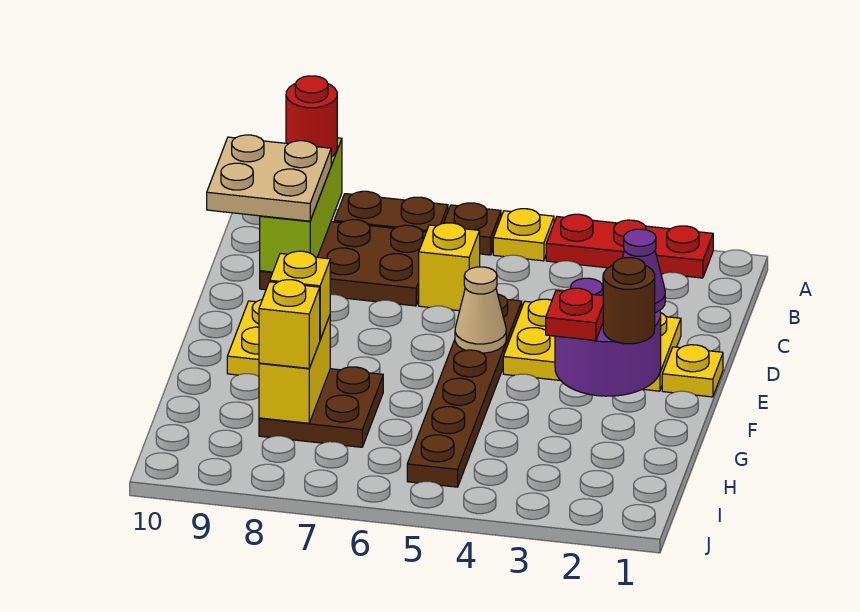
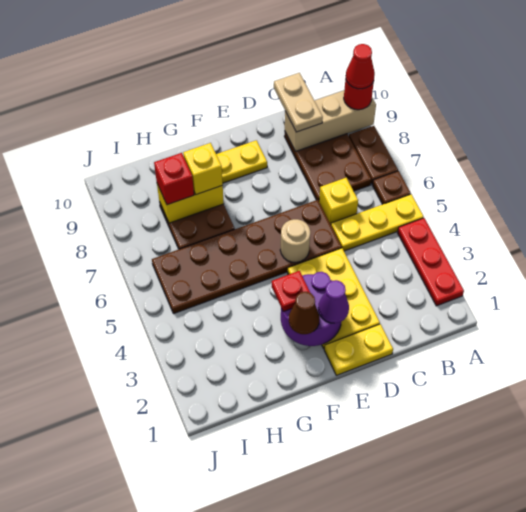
yellow 1x1 plate [493,209,554,261] -> yellow 1x3 plate [331,194,424,251]
lime 1x3 brick [260,138,342,272] -> tan 1x3 brick [285,91,376,152]
none -> red 1x1 cone [346,44,375,89]
tan 2x2 plate [207,135,331,221] -> tan 1x2 plate [274,73,323,132]
brown 1x6 plate [407,294,522,487] -> brown 2x6 plate [152,200,342,314]
yellow 1x1 plate [662,345,723,397] -> yellow 1x2 plate [324,324,393,375]
tan 1x1 cone [455,267,506,353] -> tan 1x1 round brick [280,219,310,262]
brown 1x1 round brick [603,258,655,344] -> brown 1x1 cone [289,292,320,334]
yellow 1x1 brick [259,280,320,368] -> red 1x1 brick [154,153,194,205]

